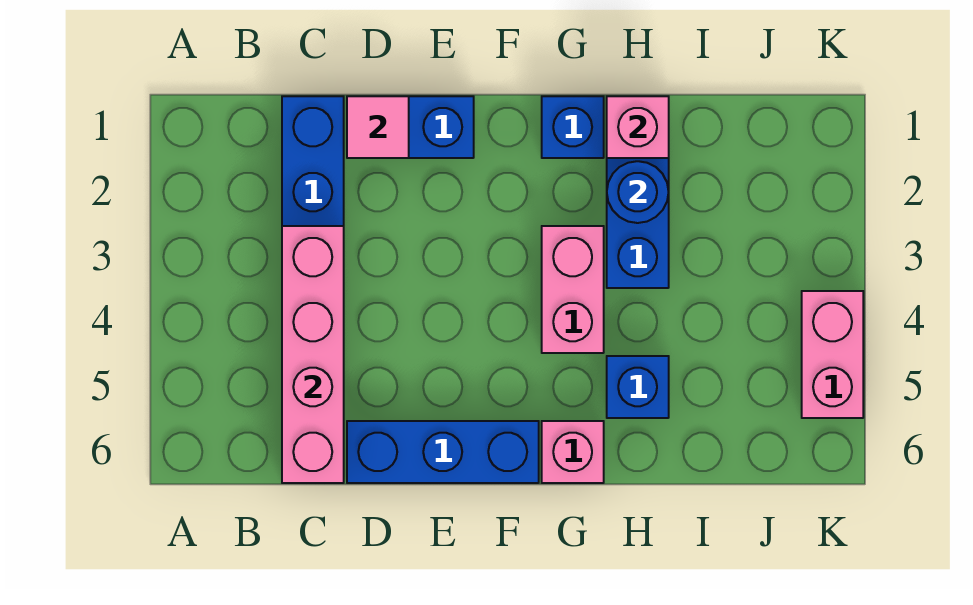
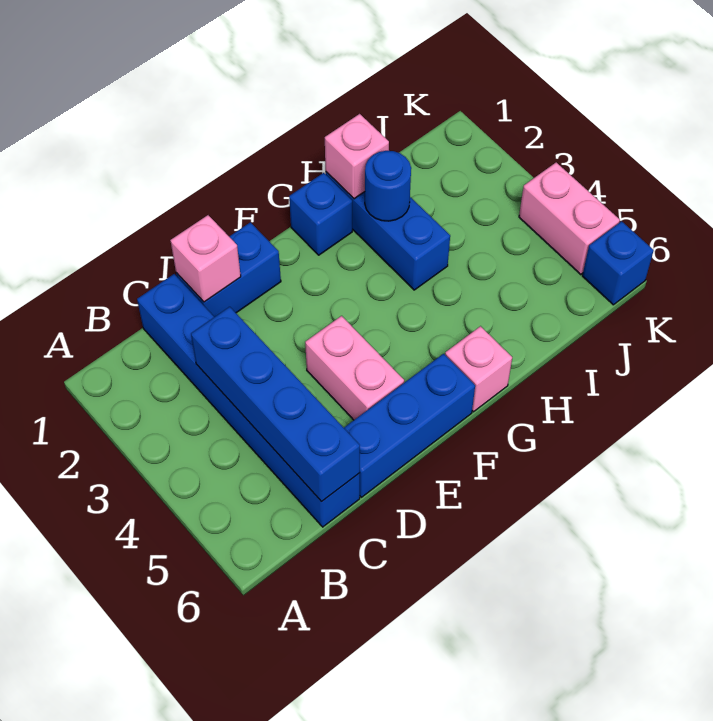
pink 1x4 brick [282,226,344,483] -> blue 1x4 brick [191,307,360,502]
pink 1x1 tile [347,96,409,158] -> pink 1x1 brick [170,215,241,302]
pink 1x2 brick [542,226,604,353] -> pink 1x2 brick moved to [305,316,404,420]
blue 1x1 brick [607,356,669,418] -> blue 1x1 brick moved to [582,221,654,305]

